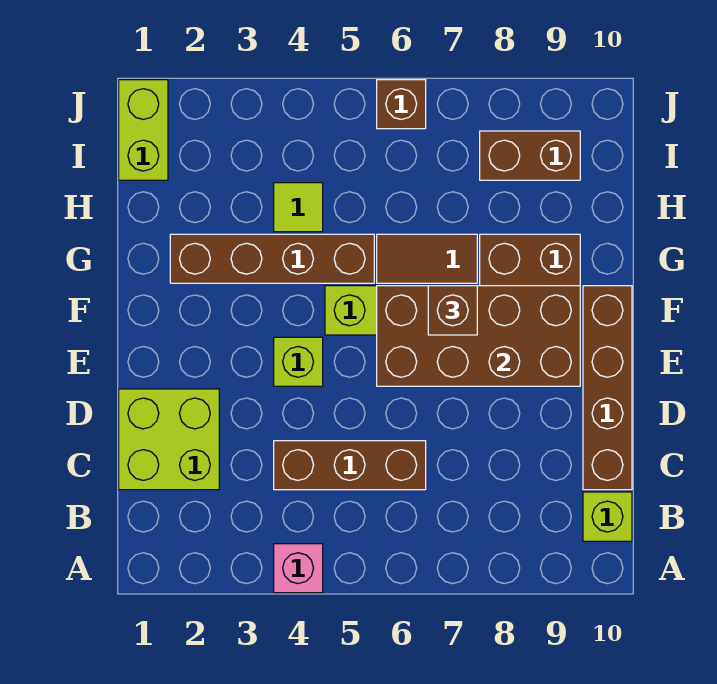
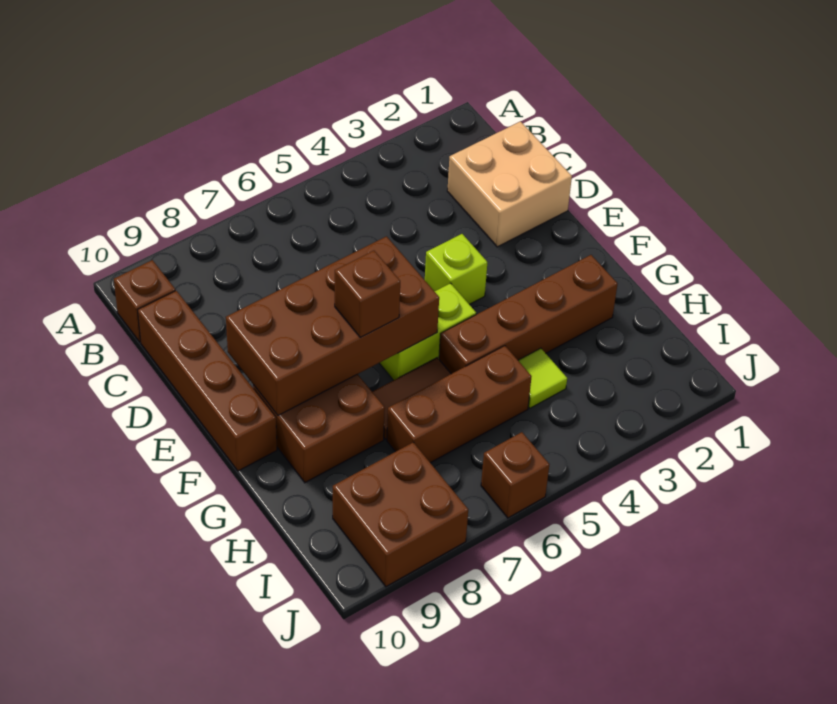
pink 1x1 brick [274,544,323,593] -> none
lime 1x1 brick [583,492,632,541] -> brown 1x1 brick [114,260,175,342]
lime 2x2 brick [119,389,219,490] -> tan 2x2 brick [447,121,572,247]
brown 1x3 brick [274,441,426,490] -> brown 1x3 brick moved to [387,346,532,463]
lime 1x2 brick [119,80,168,180] -> none
brown 1x2 brick [480,131,580,180] -> brown 2x2 brick [333,442,468,587]

